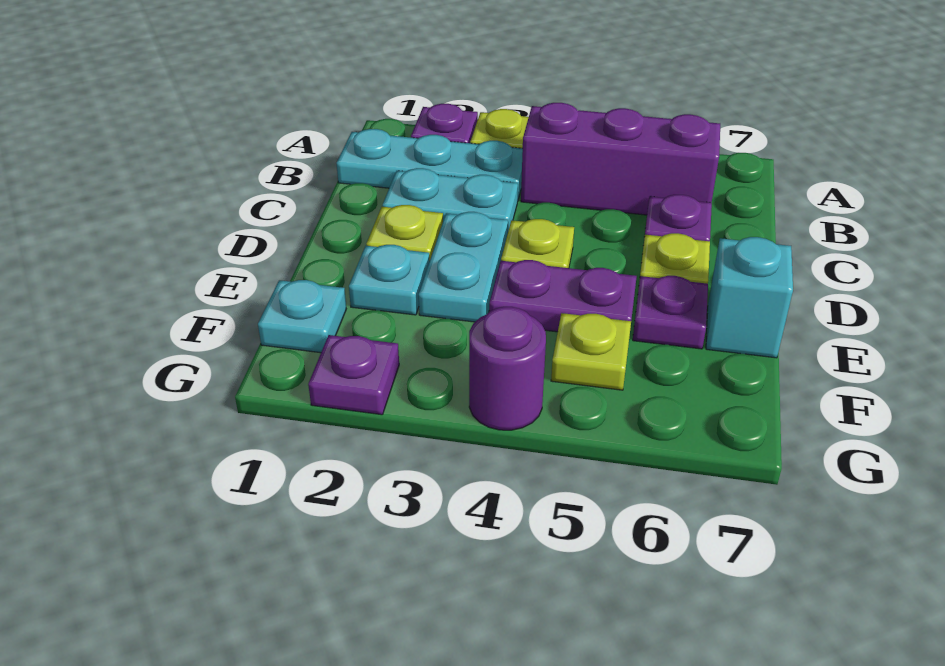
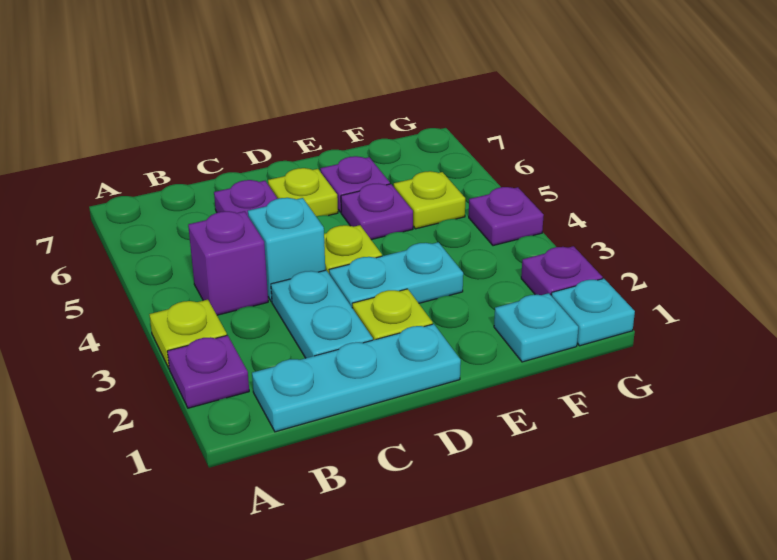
cyan 1x3 plate [337,129,523,202] -> cyan 1x3 plate turned to [252,324,461,432]
purple 1x3 brick [521,103,720,215] -> purple 1x1 brick [188,211,268,315]
cyan 1x1 plate [349,245,430,315] -> cyan 1x1 plate moved to [551,279,635,346]
purple 1x2 plate [489,260,637,332] -> purple 1x1 plate [341,184,413,240]
cyan 1x1 brick [706,237,793,358] -> cyan 1x1 brick moved to [248,198,325,302]
purple 1x1 round brick [469,307,546,430] -> purple 1x1 plate [469,187,544,246]

